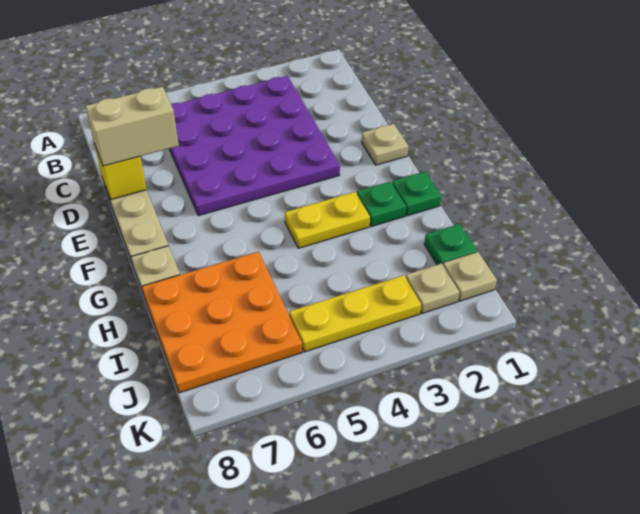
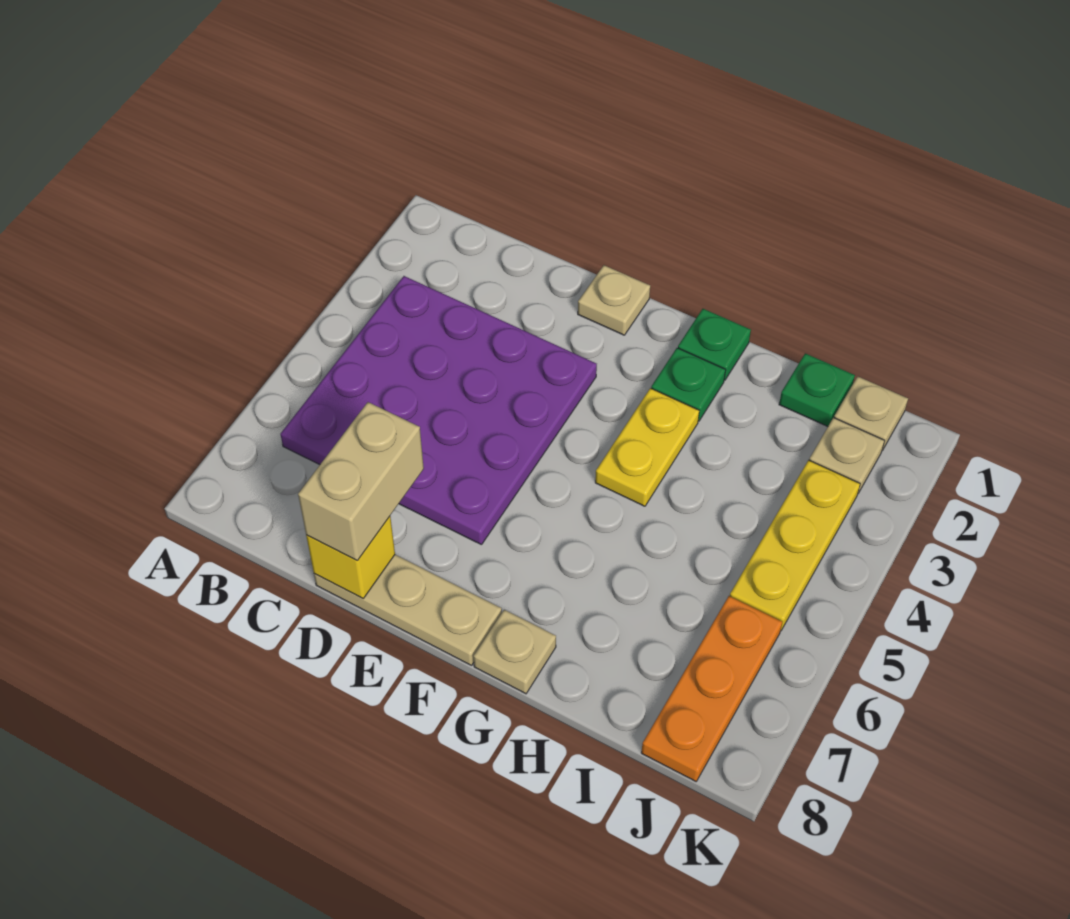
orange 3x3 plate [142,252,302,393] -> orange 1x3 plate [641,596,782,781]

